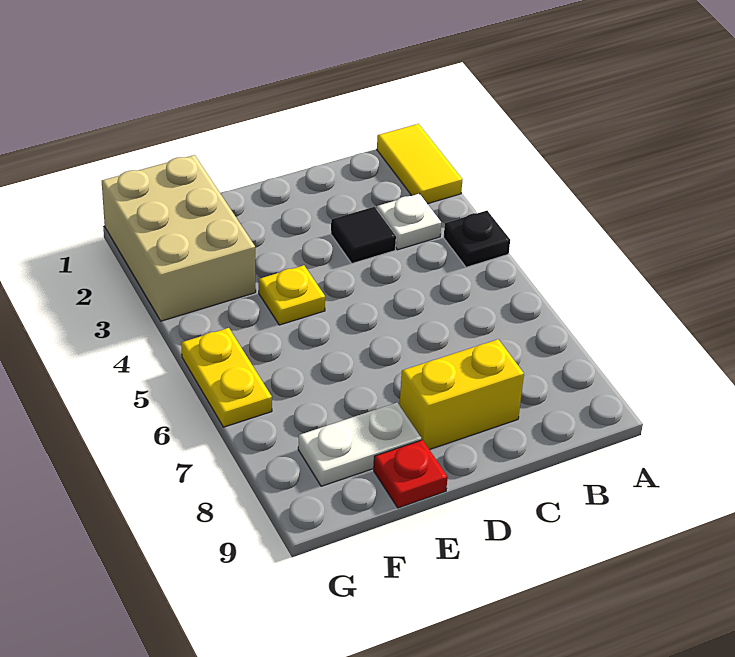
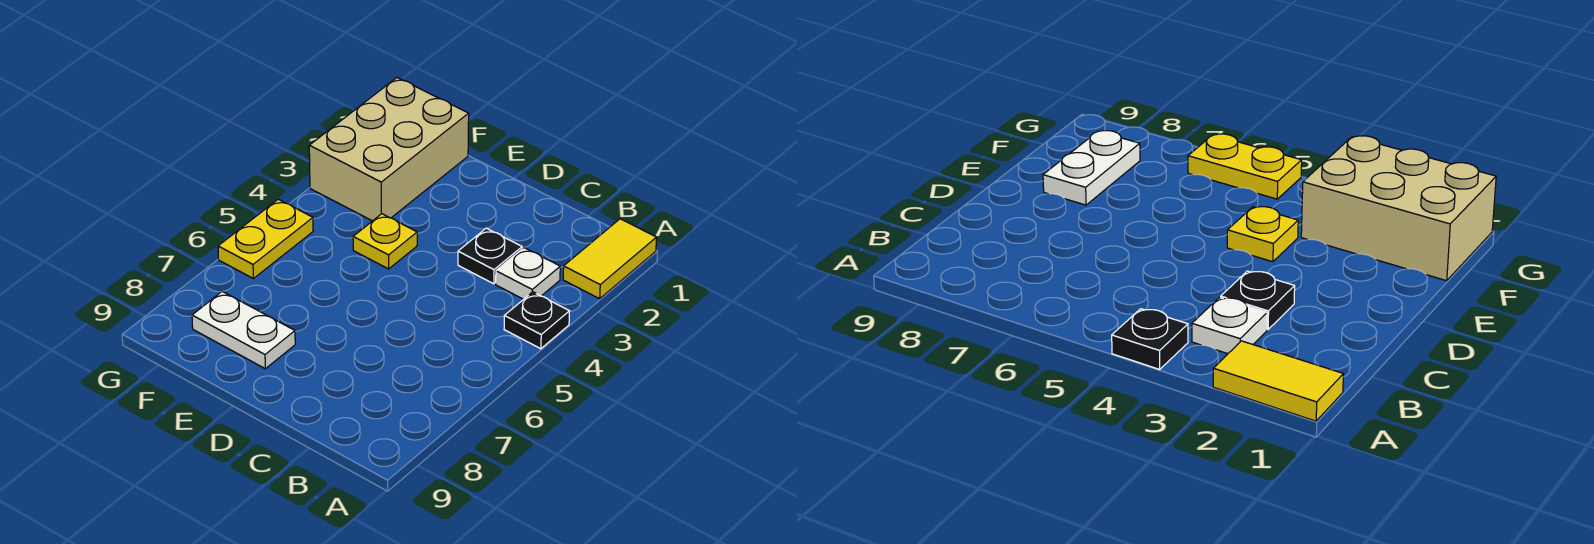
black 1x1 tile [331,207,396,263] -> black 1x1 plate [458,228,522,284]
yellow 1x2 brick [400,339,524,450] -> none
red 1x1 plate [374,440,448,508] -> none

